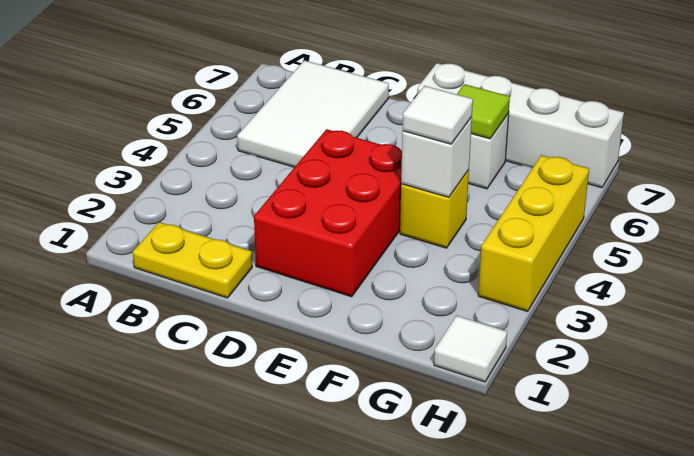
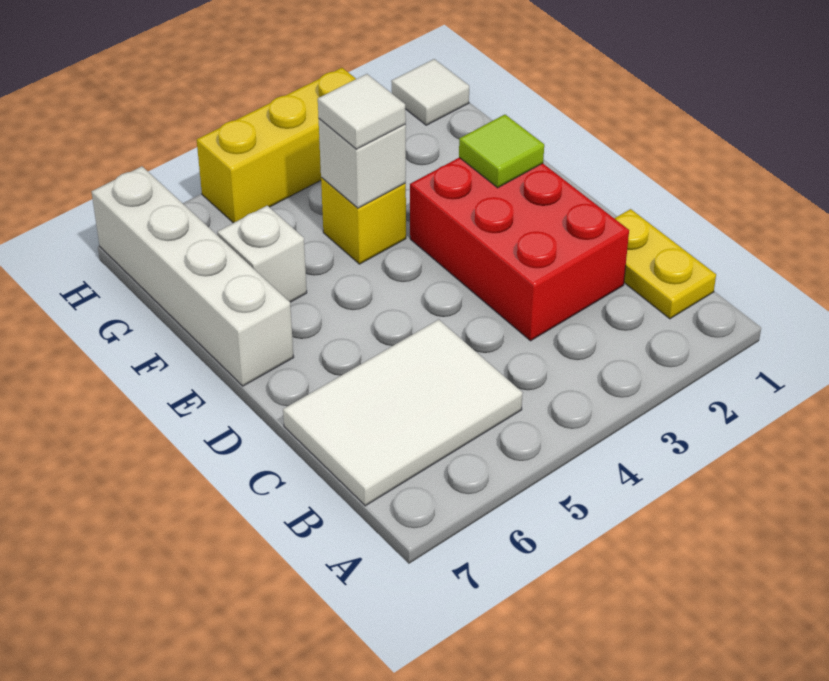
red 2x3 brick [254,129,402,297] -> red 2x3 brick turned to [410,158,629,341]
lime 1x1 tile [457,84,510,139] -> lime 1x1 tile moved to [459,115,544,188]

